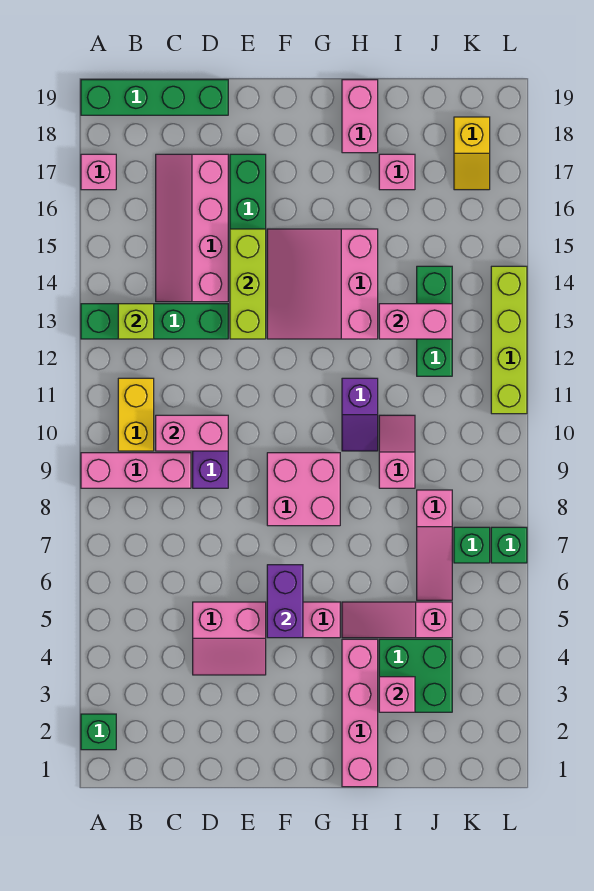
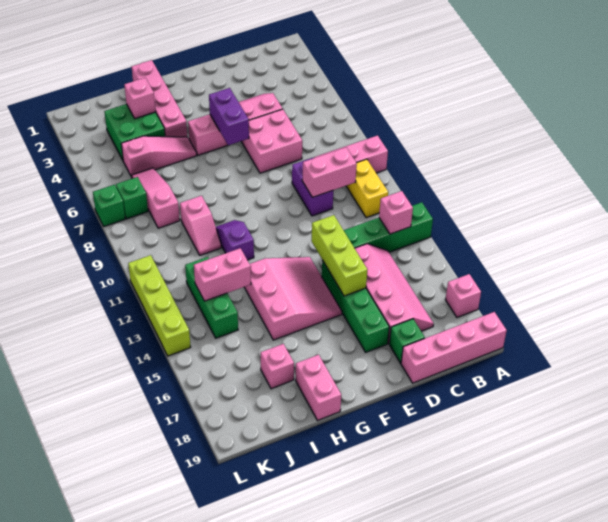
green 1x1 brick [81,714,116,750] -> green 1x1 brick moved to [389,319,425,363]
green 1x4 brick [81,80,228,115] -> pink 1x4 brick [401,312,507,383]
lime 1x1 brick [118,304,154,339] -> pink 1x1 brick [379,191,413,234]
pink 2x2 brick [267,453,340,526] -> pink 2x2 brick moved to [241,109,302,173]
yellow 1x2 slope [454,117,490,190] -> none

